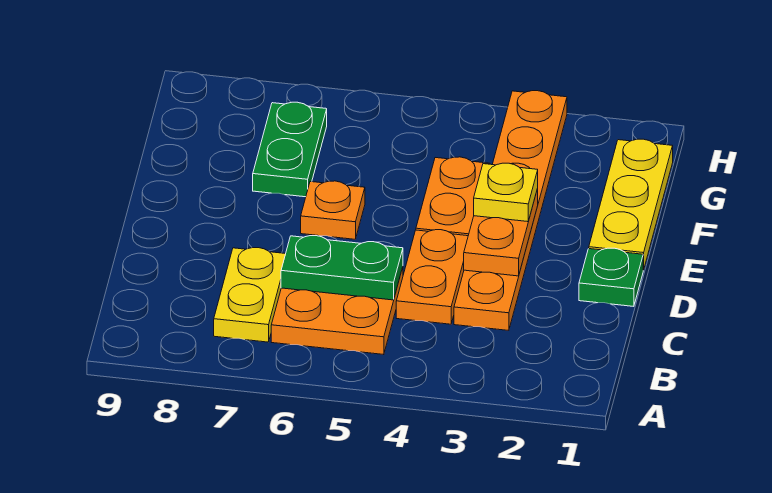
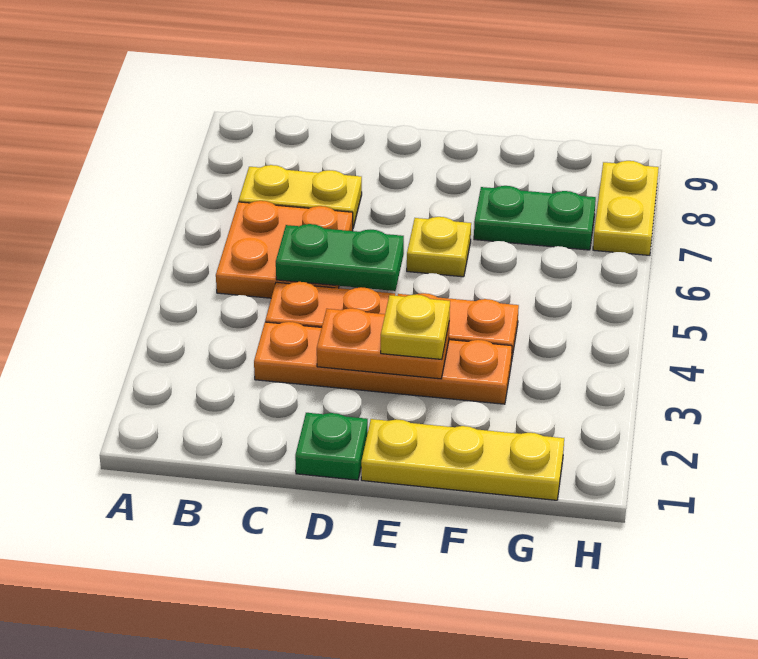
orange 1x6 plate [454,91,567,330] -> orange 1x4 plate [254,322,512,404]
green 1x2 plate [281,236,403,300] -> green 1x2 plate turned to [276,224,404,291]
orange 1x1 plate [301,181,365,239] -> yellow 1x1 plate [407,217,471,277]
none -> yellow 1x2 plate [593,161,659,255]

